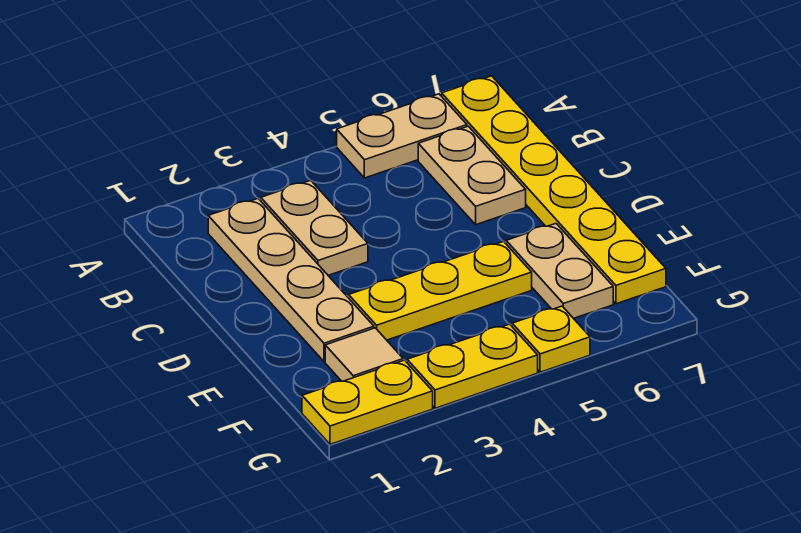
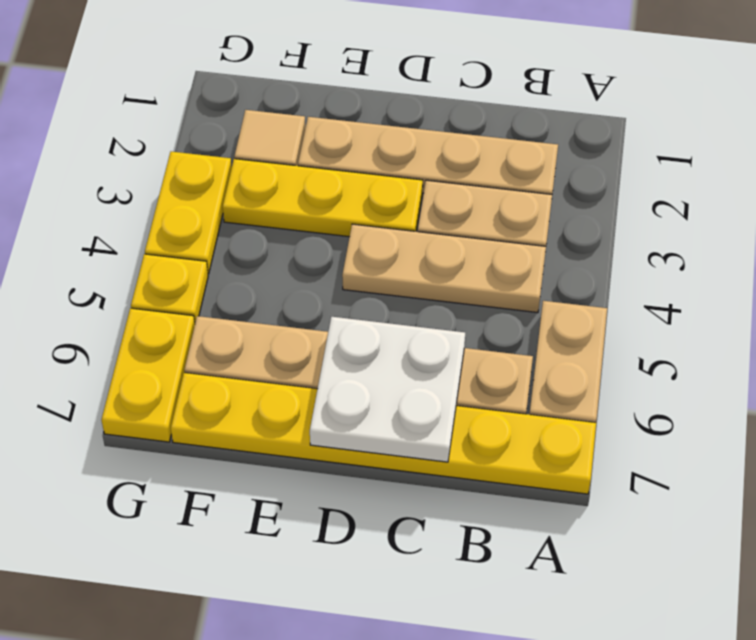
none -> tan 1x3 plate [342,224,546,313]
none -> white 2x2 plate [310,317,465,462]
yellow 1x3 plate [349,241,532,340] -> yellow 1x3 plate turned to [223,159,423,237]
yellow 1x2 plate [302,360,433,444] -> yellow 1x2 plate moved to [102,308,195,442]

